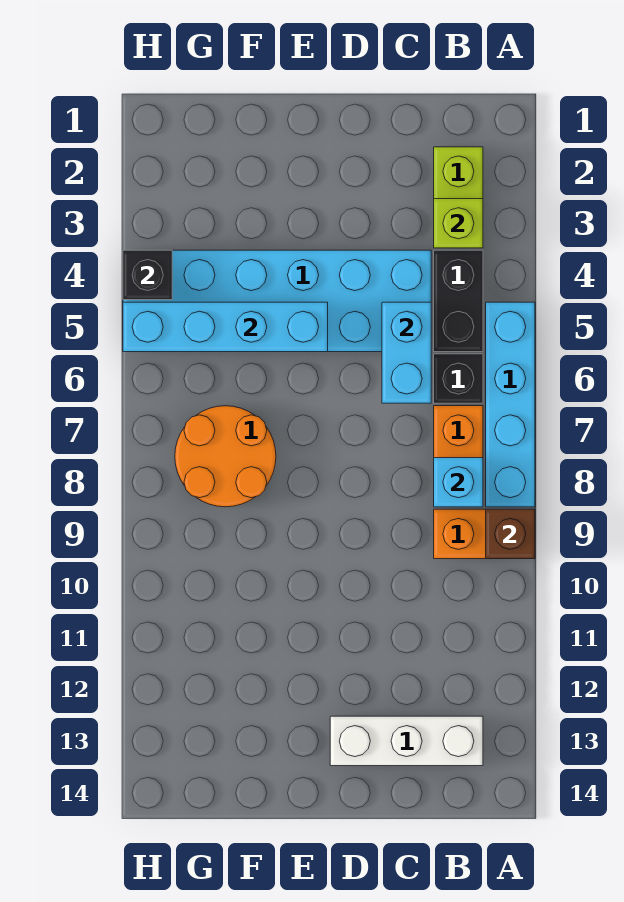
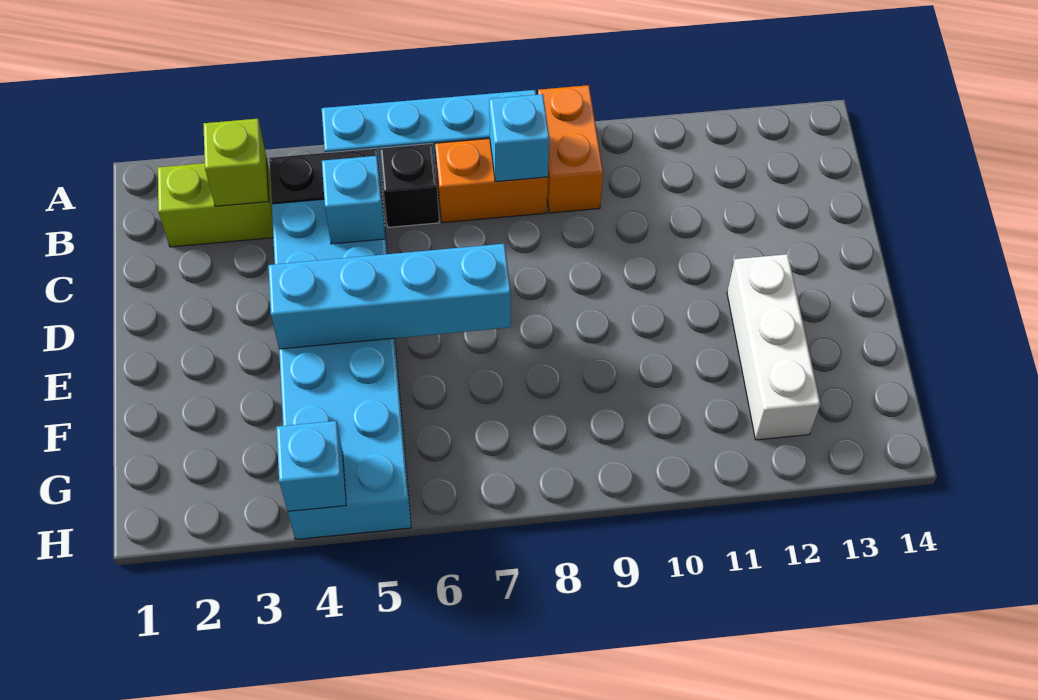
brown 1x1 brick [486,509,535,559] -> none
white 1x3 brick [330,716,483,766] -> white 1x3 brick moved to [727,254,820,440]
cyan 1x2 brick [382,302,431,403] -> cyan 1x1 brick [322,156,385,244]
cyan 1x4 brick [123,302,328,352] -> cyan 1x4 brick turned to [268,244,511,349]
orange 2x2 round brick [175,406,276,507] -> none
black 1x1 brick [123,250,172,300] -> cyan 1x1 brick [276,421,346,511]

